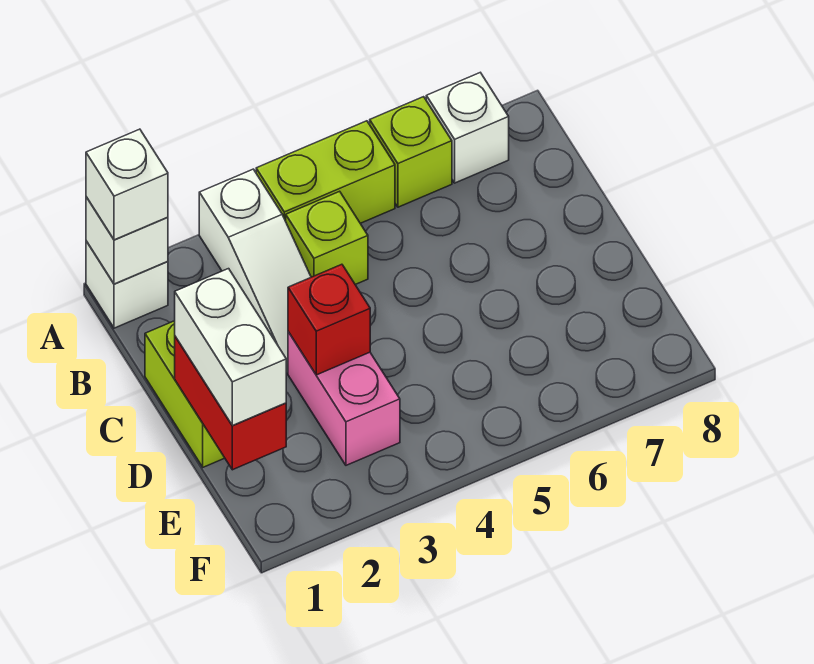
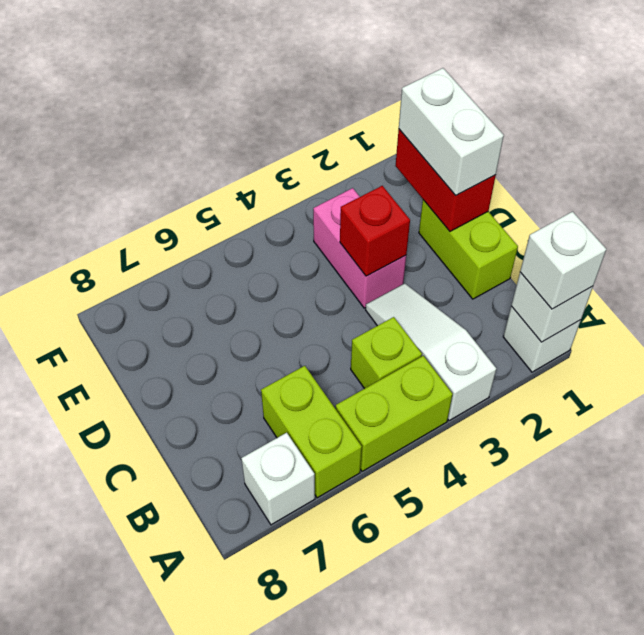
lime 1x1 brick [370,97,452,207] -> lime 1x2 brick [261,366,362,498]

